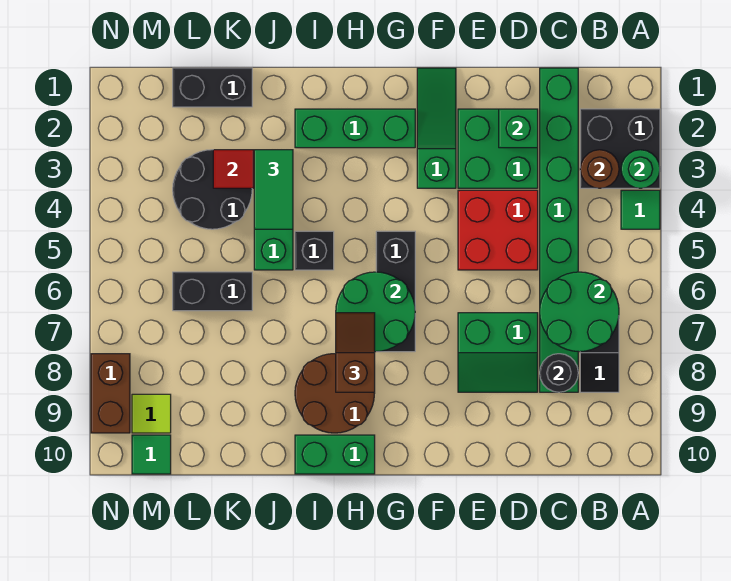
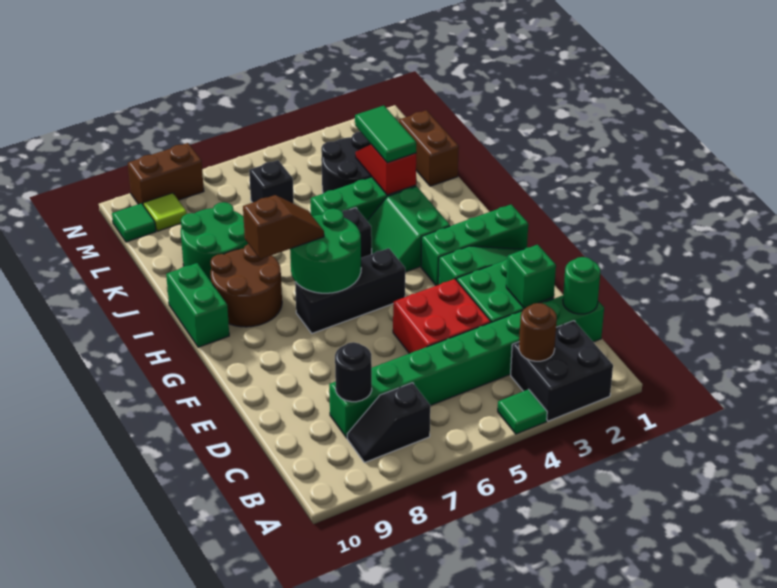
green 1x1 round brick [621,150,660,188] -> green 1x1 round brick moved to [563,257,600,314]
green 2x2 round brick [540,272,619,352] -> green 2x2 round brick moved to [181,202,248,281]
green 2x2 slope [458,313,538,392] -> green 2x2 slope moved to [367,186,450,272]
green 1x3 brick [295,109,415,148] -> green 1x3 brick turned to [421,205,528,286]
green 1x2 tile [254,150,293,229] -> green 1x2 tile turned to [355,106,416,163]
black 1x2 brick [173,68,252,107] -> brown 1x2 brick [399,110,459,186]
black 1x2 brick [173,272,252,311] -> black 1x1 brick [249,160,294,204]

